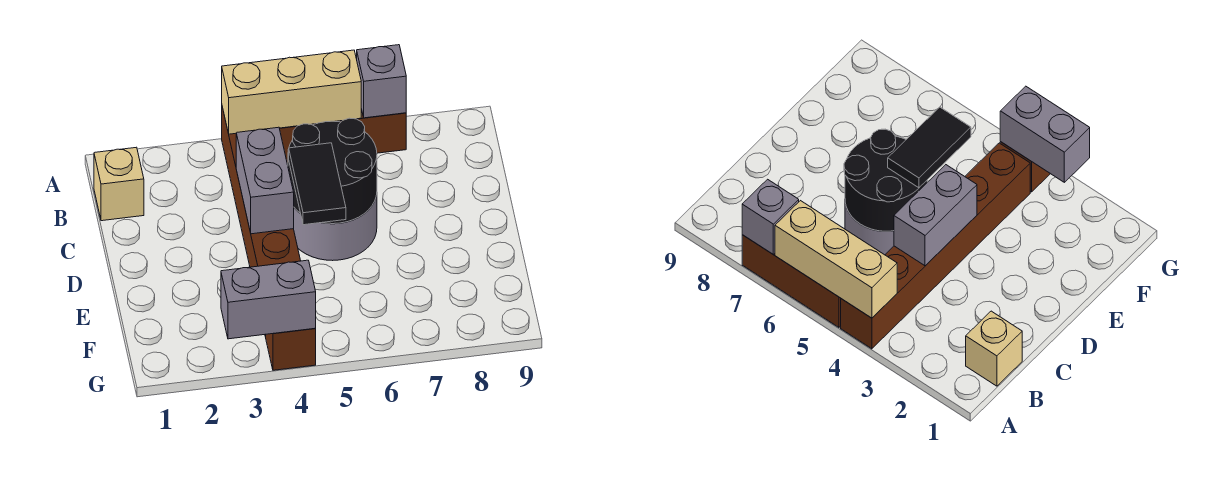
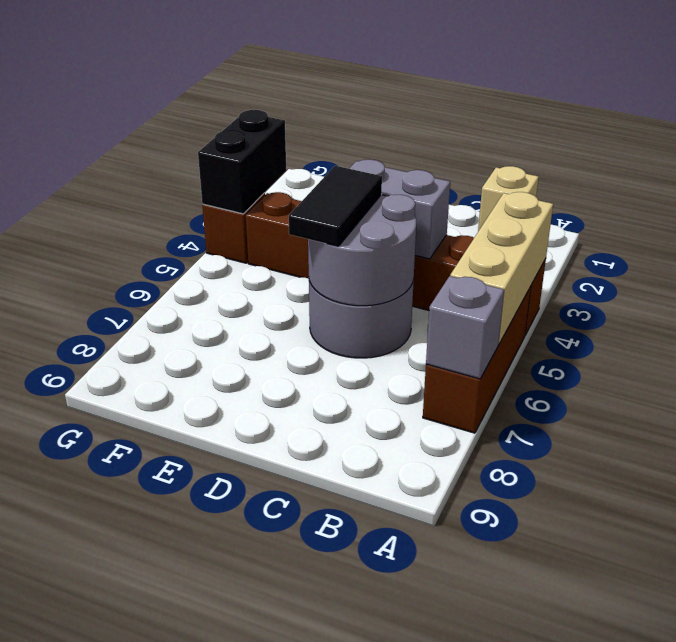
black 2x2 round brick [288,118,377,224] -> grey 2x2 round brick [308,195,416,306]
black 1x2 tile [289,143,346,225] -> black 1x2 tile turned to [289,166,382,246]
grey 1x2 brick [221,260,316,339] -> black 1x2 brick [198,110,286,214]

